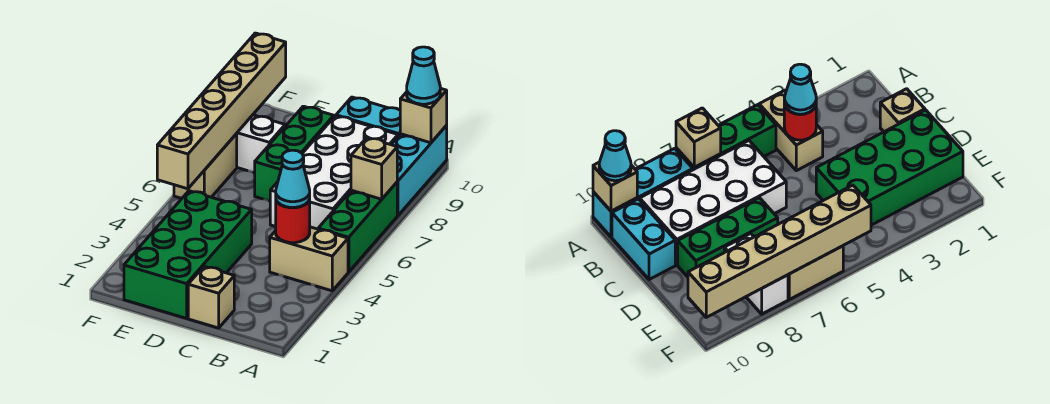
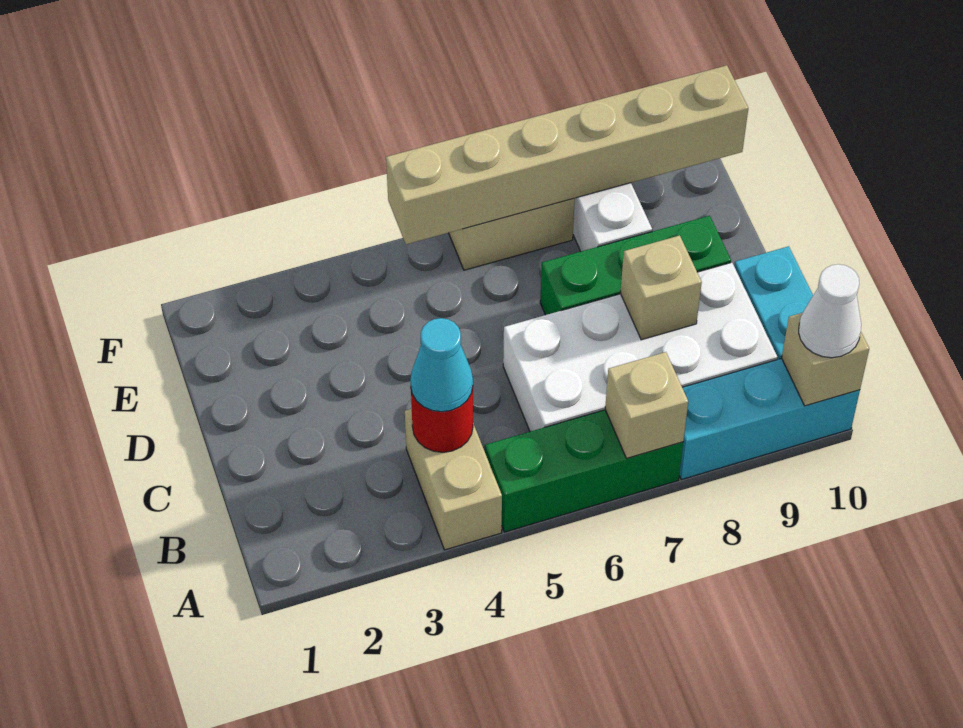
cyan 1x1 cone [407,47,440,104] -> white 1x1 cone [799,264,861,358]
tan 1x1 brick [188,267,234,328] -> tan 1x1 brick moved to [620,235,702,340]
green 2x4 brick [124,191,252,318] -> none

